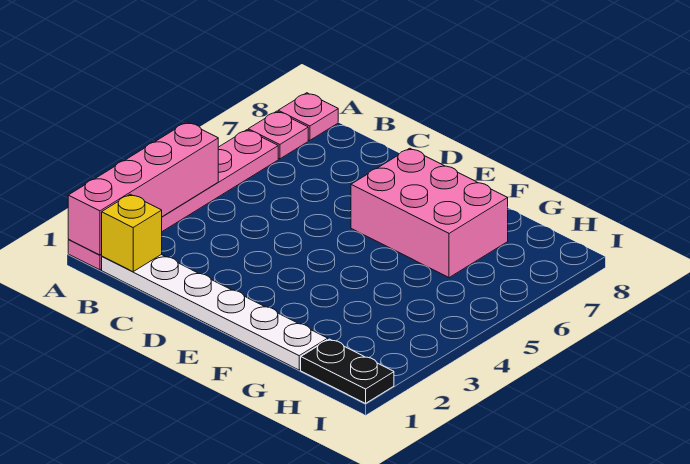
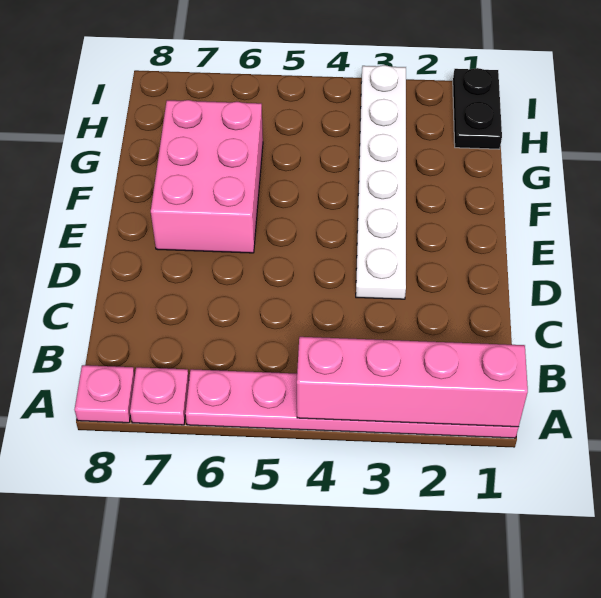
white 1x6 plate [102,255,328,370] -> white 1x6 plate moved to [356,65,406,299]
yellow 1x1 brick [102,194,162,272] -> none

